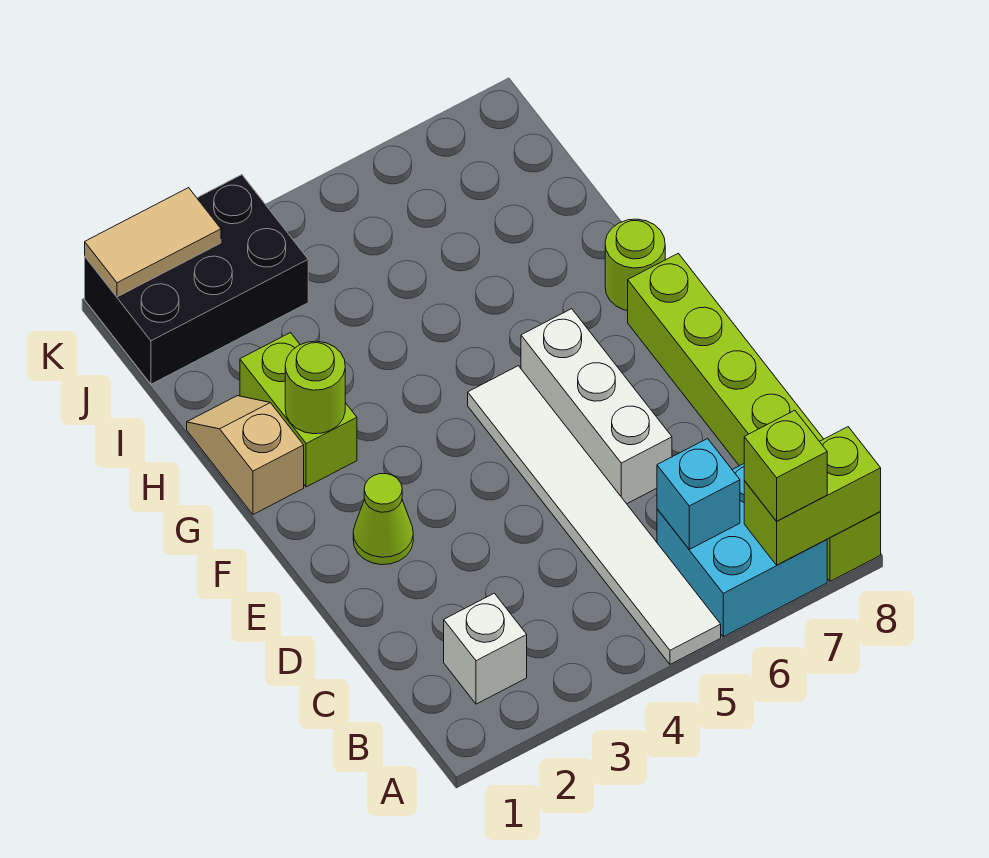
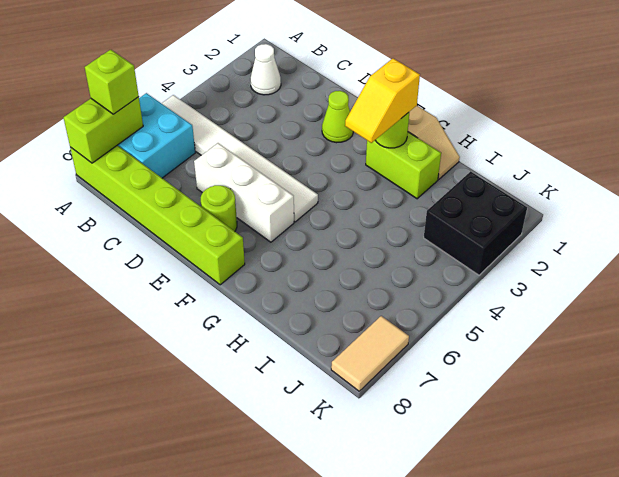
white 1x1 brick [444,593,527,704] -> white 1x1 cone [250,44,281,95]
cyan 1x1 brick [657,439,740,549] -> none
none -> yellow 1x2 slope [345,58,420,143]
lime 1x1 round brick [605,219,665,311] -> lime 1x1 round brick moved to [201,185,237,231]
black 2x3 brick [85,175,308,384] -> black 2x2 brick [424,171,527,275]
tan 1x2 tile [85,188,221,297] -> tan 1x2 tile moved to [331,316,409,391]

